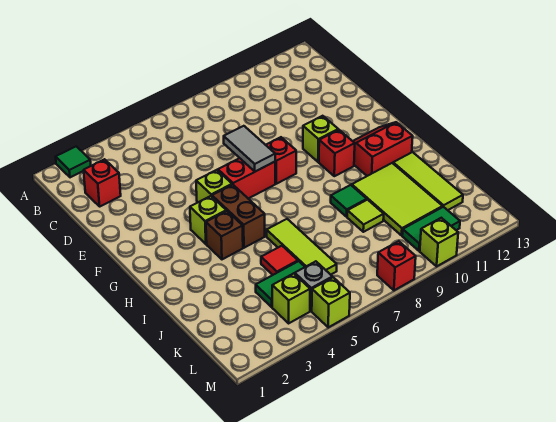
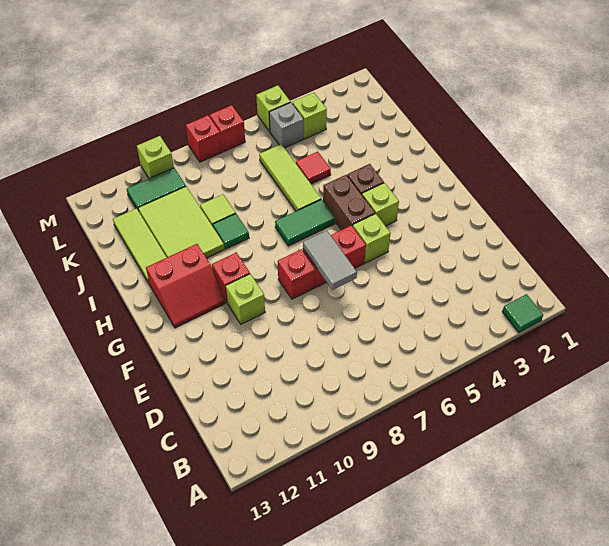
red 1x1 brick [84,159,121,206] -> red 1x1 brick moved to [210,105,245,152]
green 1x2 tile [256,261,305,307] -> green 1x2 tile moved to [275,199,335,246]

